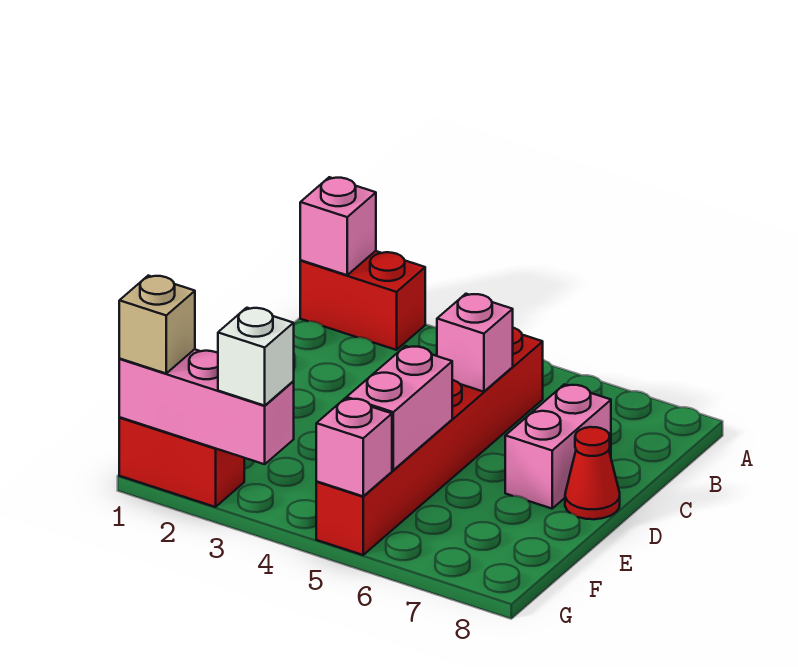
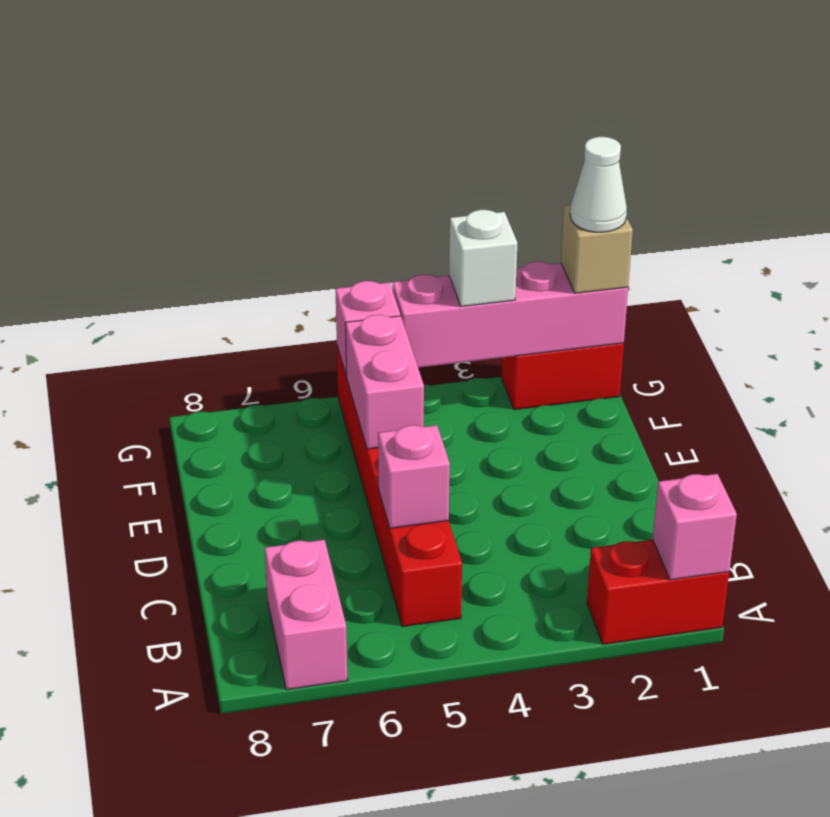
pink 1x2 brick [505,384,611,509] -> pink 1x2 brick moved to [265,540,348,690]
red 1x1 cone [565,427,620,519] -> none
pink 1x3 brick [119,349,294,464] -> pink 1x4 brick [393,262,628,368]
none -> white 1x1 cone [570,137,627,232]

